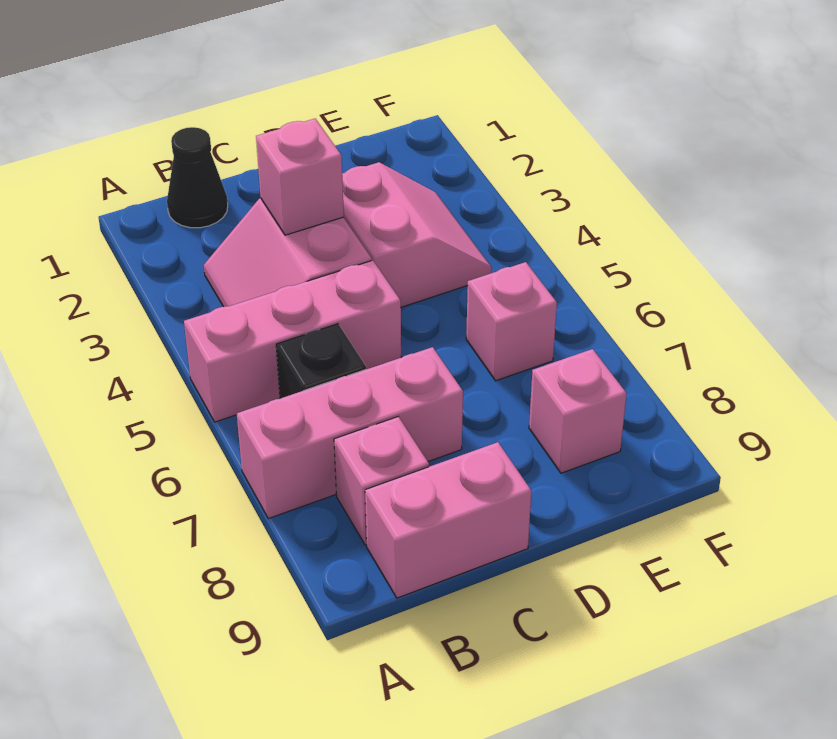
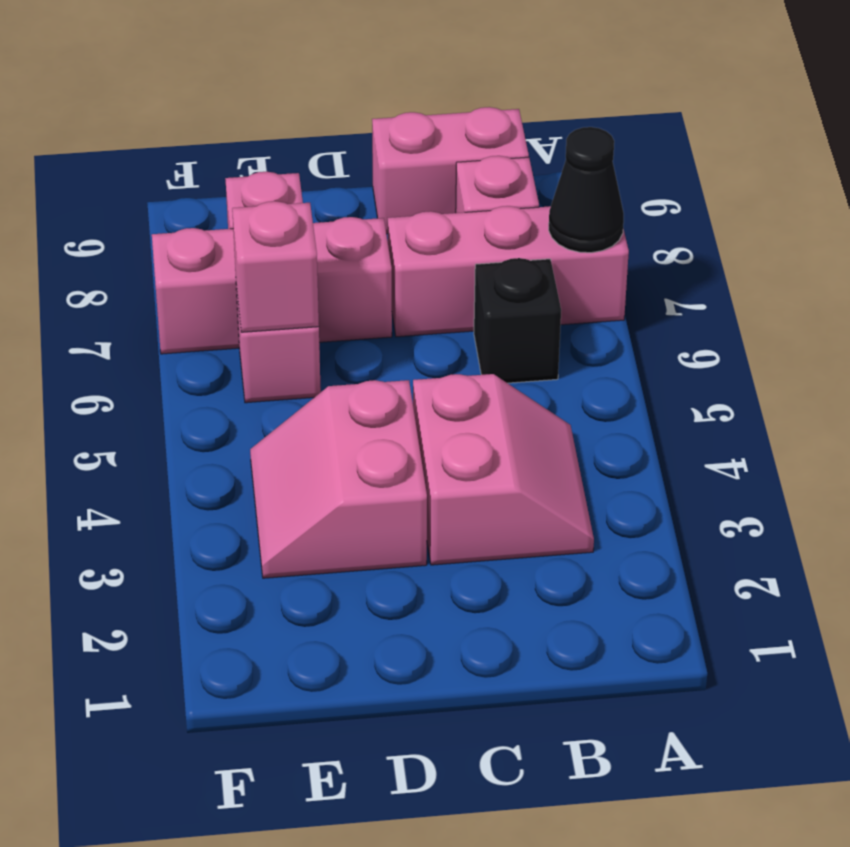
pink 1x3 brick [184,260,401,422] -> pink 1x3 brick moved to [152,217,392,354]
black 1x1 cone [167,127,228,228] -> black 1x1 cone moved to [549,127,624,253]
pink 1x1 brick [256,119,344,235] -> pink 1x1 brick moved to [232,201,319,332]

